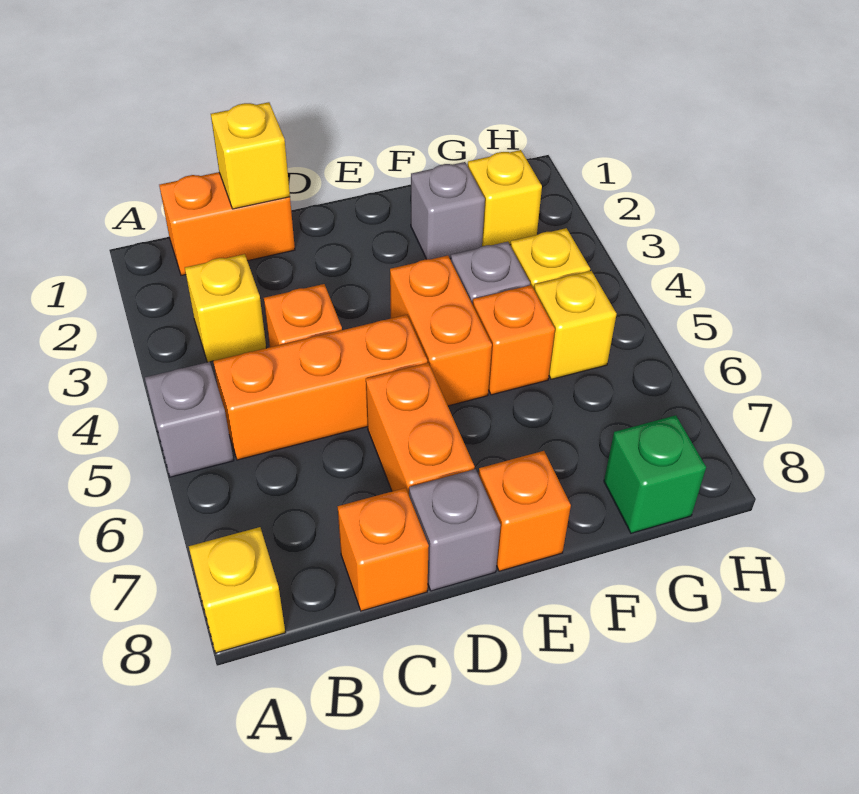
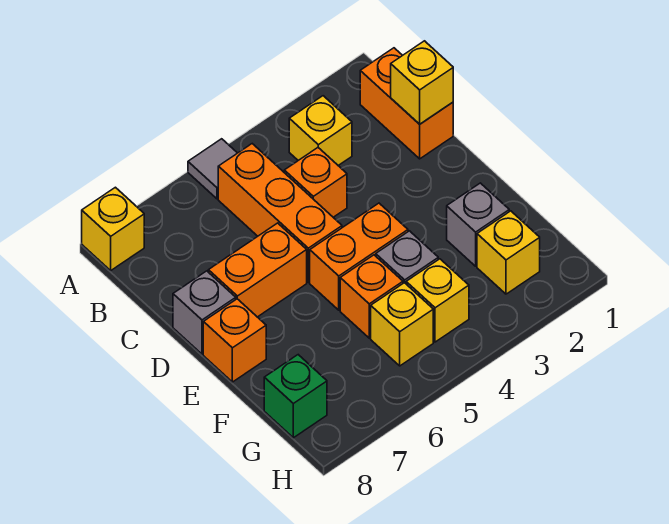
grey 1x1 brick [145,362,234,477] -> grey 1x1 tile [188,139,237,199]
orange 1x1 brick [338,488,429,611] -> none

